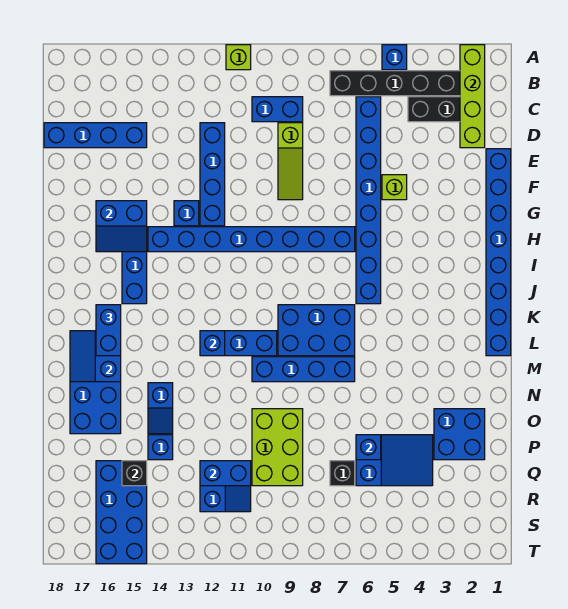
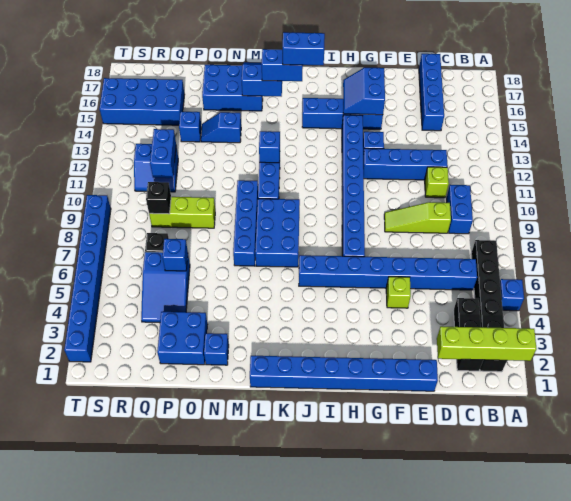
lime 1x1 brick [226,45,251,70] -> lime 1x1 brick moved to [425,167,449,198]
none -> blue 1x2 brick [283,32,325,65]
none -> blue 1x1 brick [204,333,229,365]
lime 2x3 brick [252,409,303,486] -> lime 1x3 brick [149,197,215,228]
black 1x1 brick [122,461,147,486] -> black 1x1 brick moved to [146,182,171,214]
none -> blue 1x8 brick [64,195,111,362]

